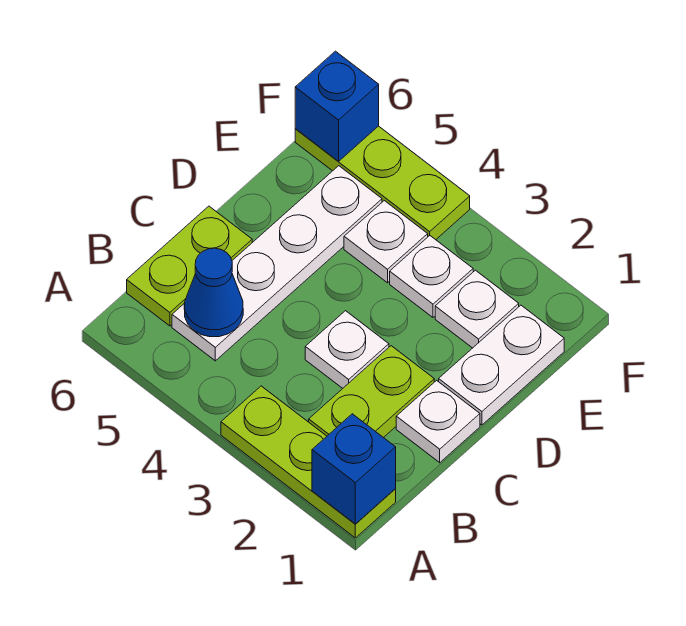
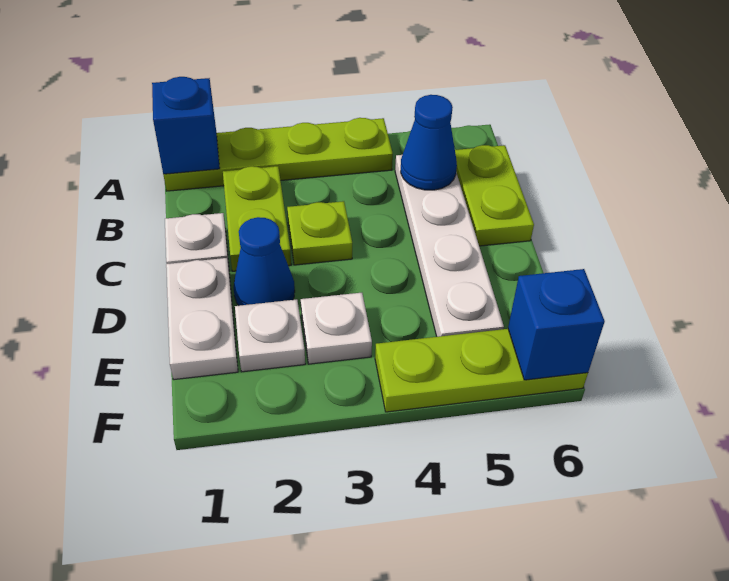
lime 1x3 plate [221,386,396,538] -> lime 1x4 plate [163,118,393,191]
white 1x1 plate [305,311,389,388] -> lime 1x1 plate [287,201,352,265]
none -> blue 1x1 cone [234,217,295,306]
white 1x1 plate [344,201,428,283] -> none

